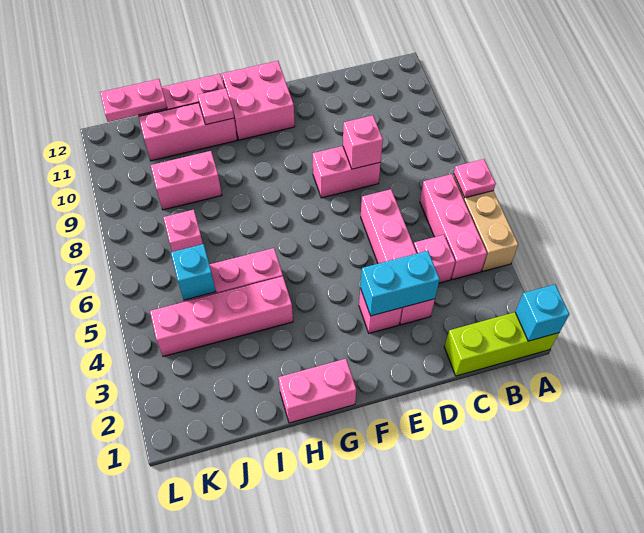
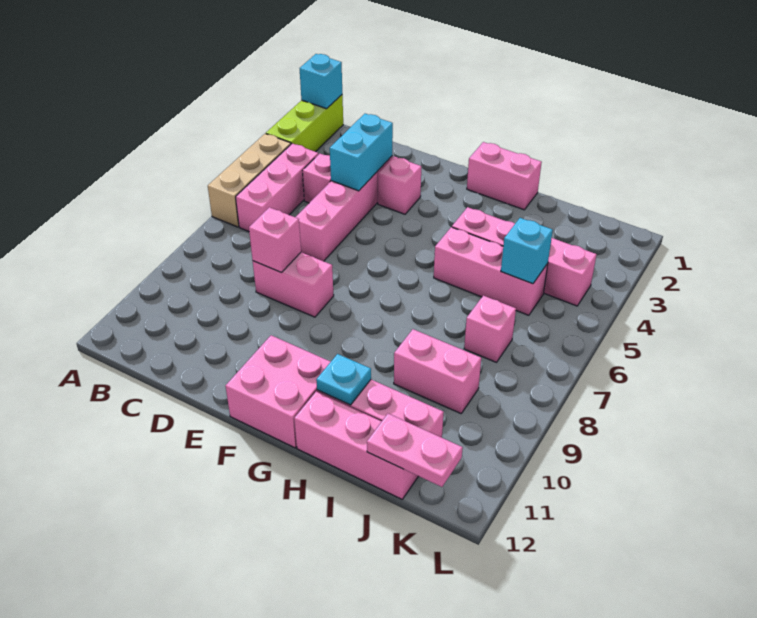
lime 1x3 brick [444,312,559,376] -> lime 1x3 brick turned to [266,95,343,152]
pink 1x1 plate [454,159,496,198] -> none
cyan 1x2 brick [360,251,440,316] -> cyan 1x2 brick turned to [330,114,393,191]
pink 1x1 plate [198,88,234,125] -> cyan 1x1 plate [316,354,371,405]

